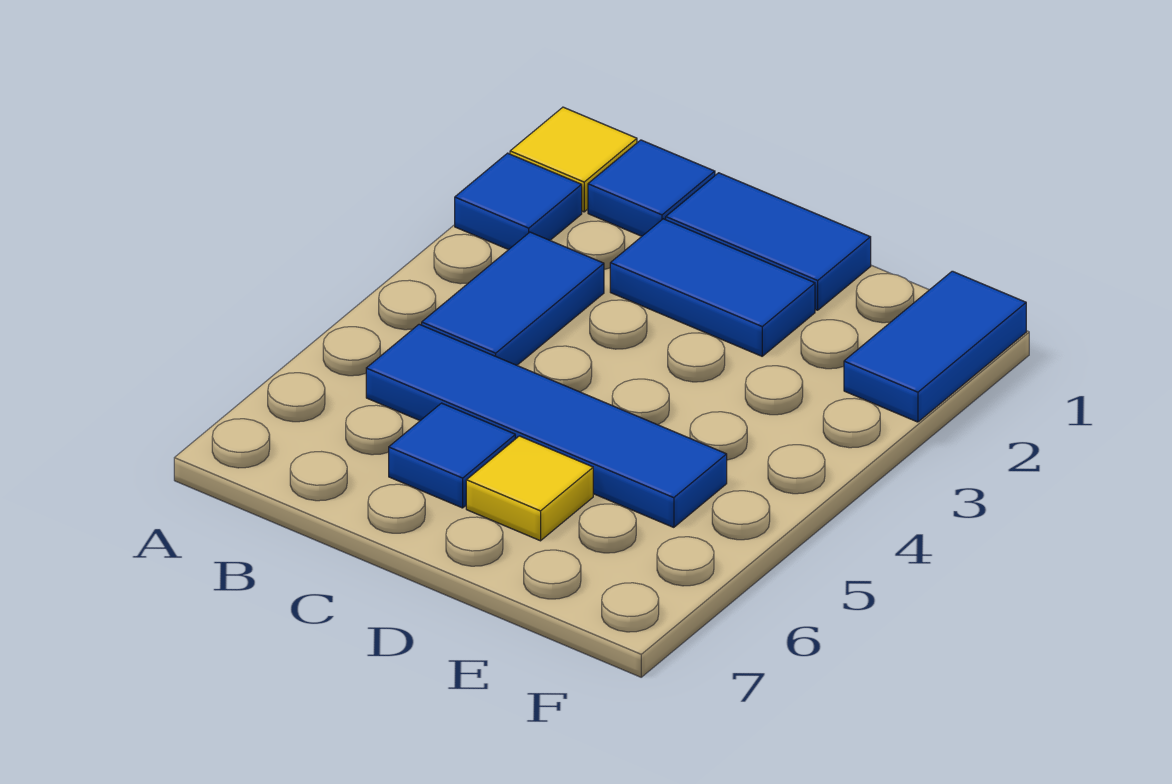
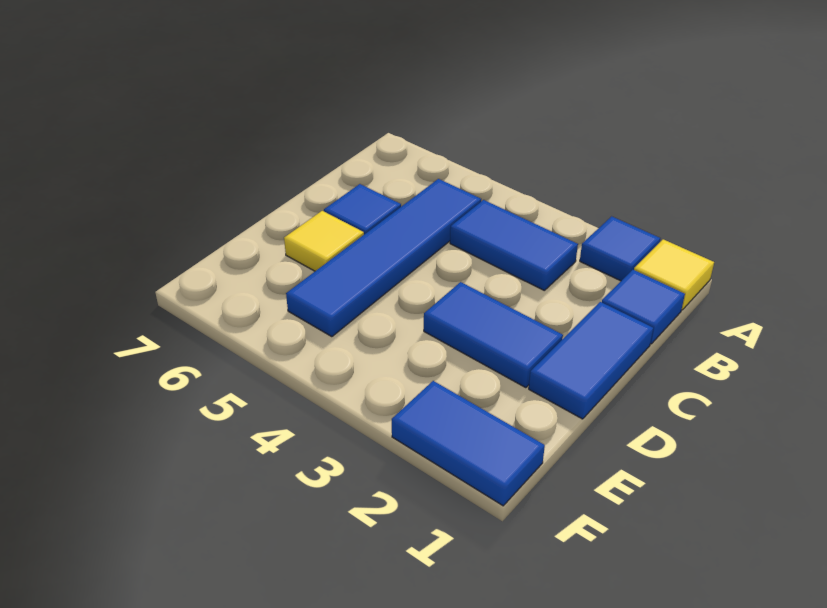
blue 1x2 tile [610,219,815,356] -> blue 1x2 tile turned to [424,282,563,388]

